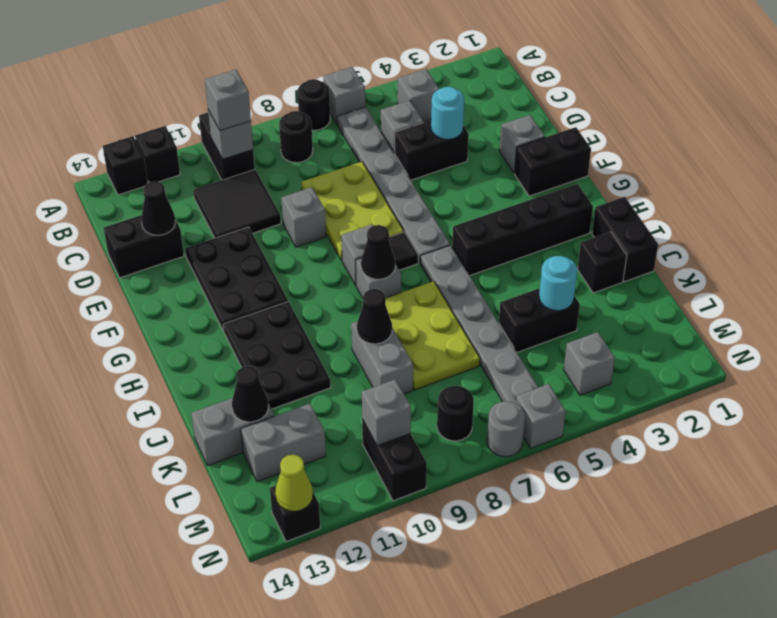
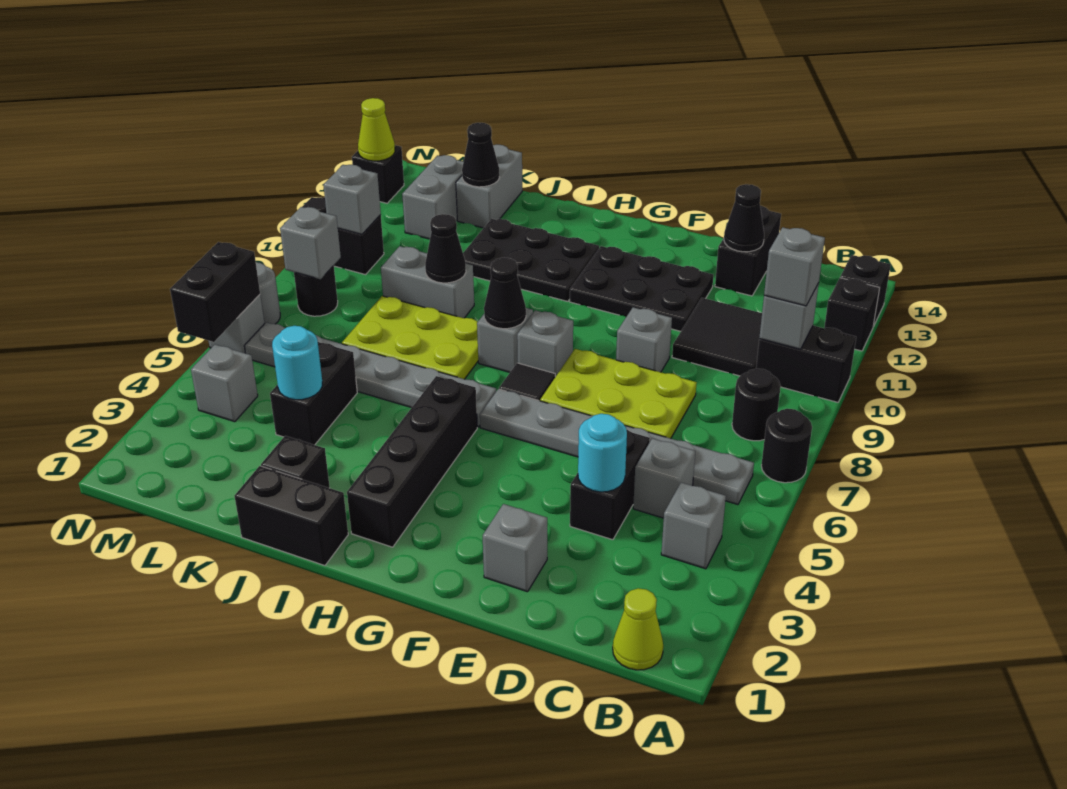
grey 1x1 brick [323,67,365,124] -> grey 1x1 brick moved to [280,207,341,279]
none -> lime 1x1 cone [613,588,663,670]
black 1x2 brick [515,127,591,196] -> black 1x2 brick moved to [170,242,260,342]

